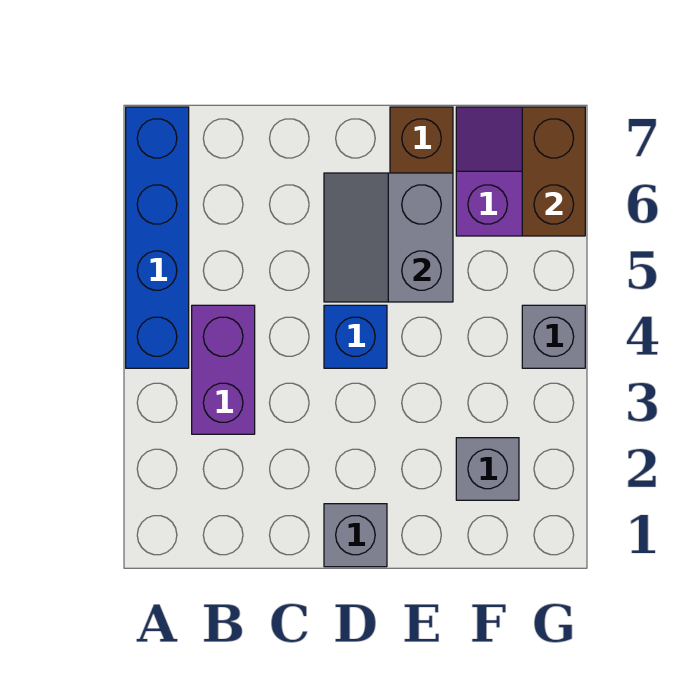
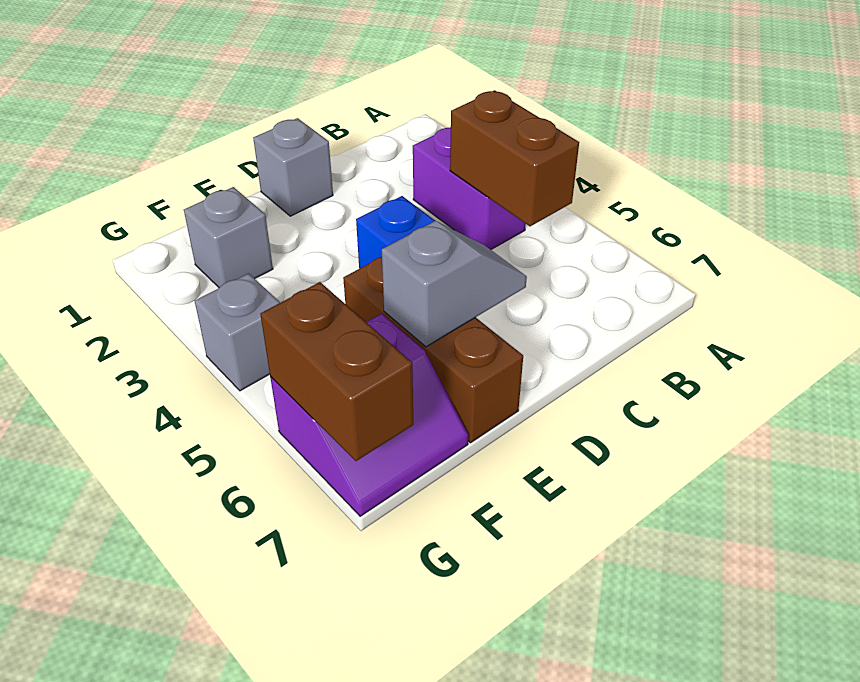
blue 1x4 brick [126,107,189,368] -> none
none -> brown 1x2 brick [450,90,579,226]
grey 2x2 slope [324,173,453,302] -> grey 1x2 slope [382,221,527,347]

